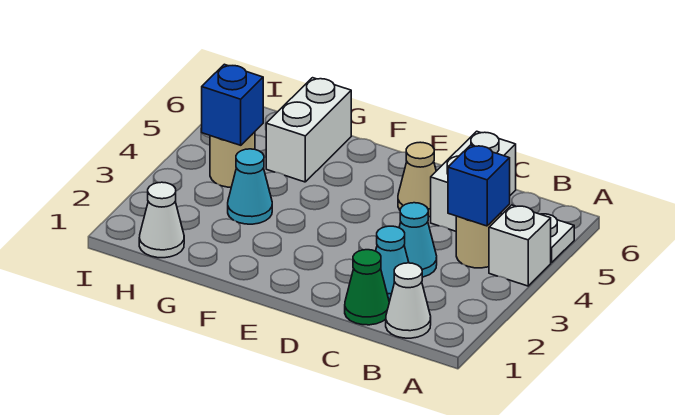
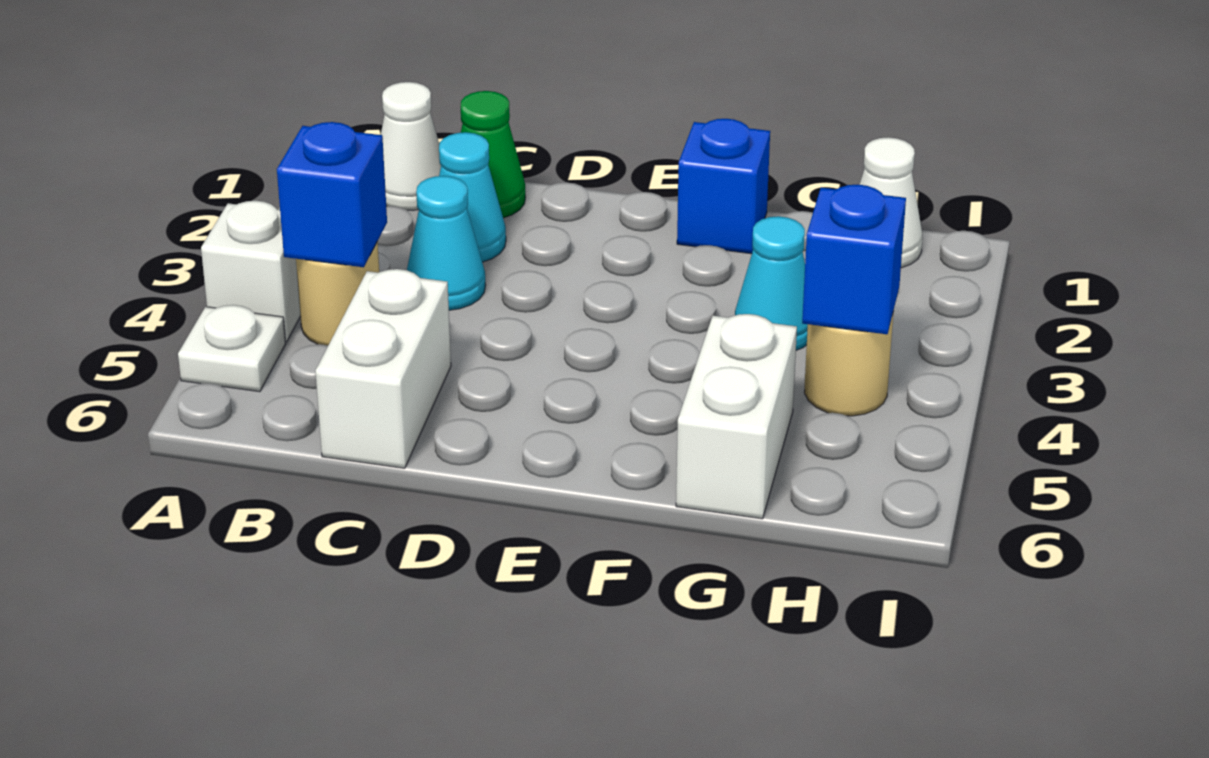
tan 1x1 cone [398,142,436,217] -> none
none -> blue 1x1 brick [677,119,770,254]

